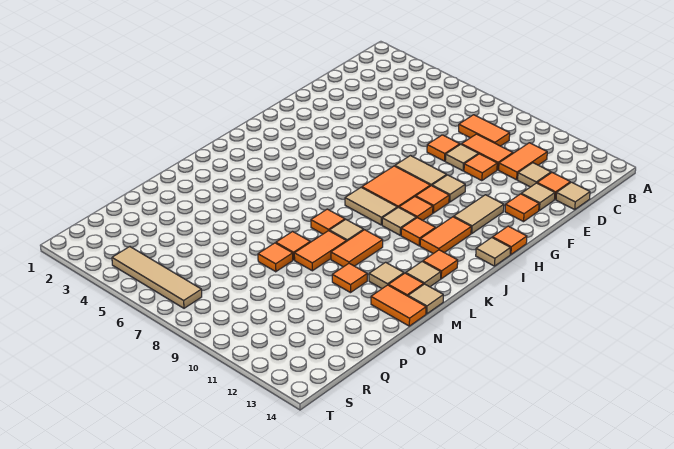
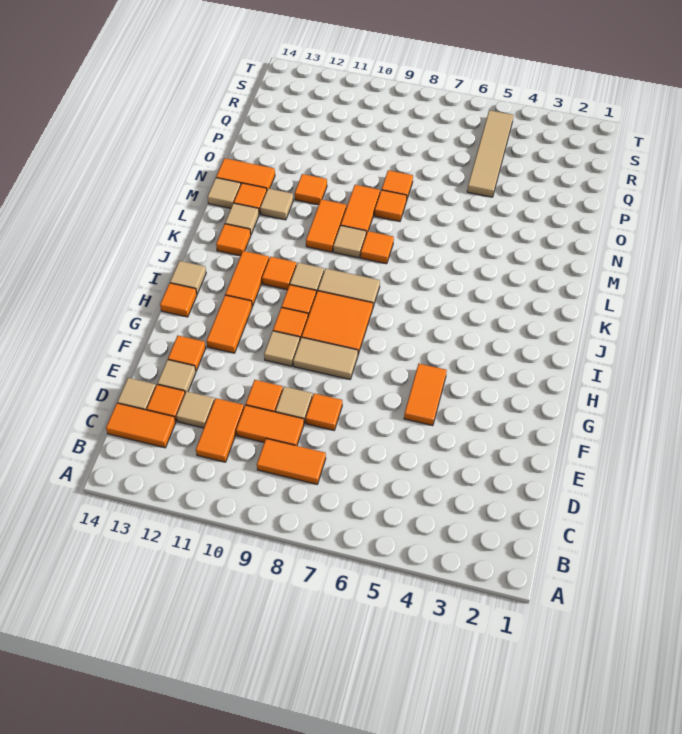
none -> orange 1x2 tile [106,403,176,448]
none -> orange 1x2 tile [404,364,447,426]
tan 1x2 tile [454,195,504,233] -> orange 1x2 tile [207,295,252,353]
tan 1x4 tile [112,247,202,308] -> tan 1x4 tile turned to [467,110,513,197]

